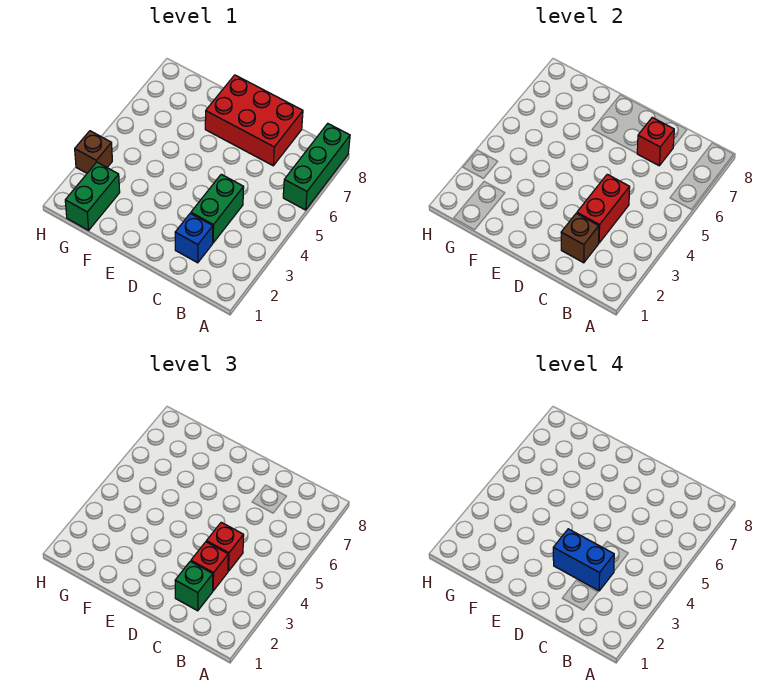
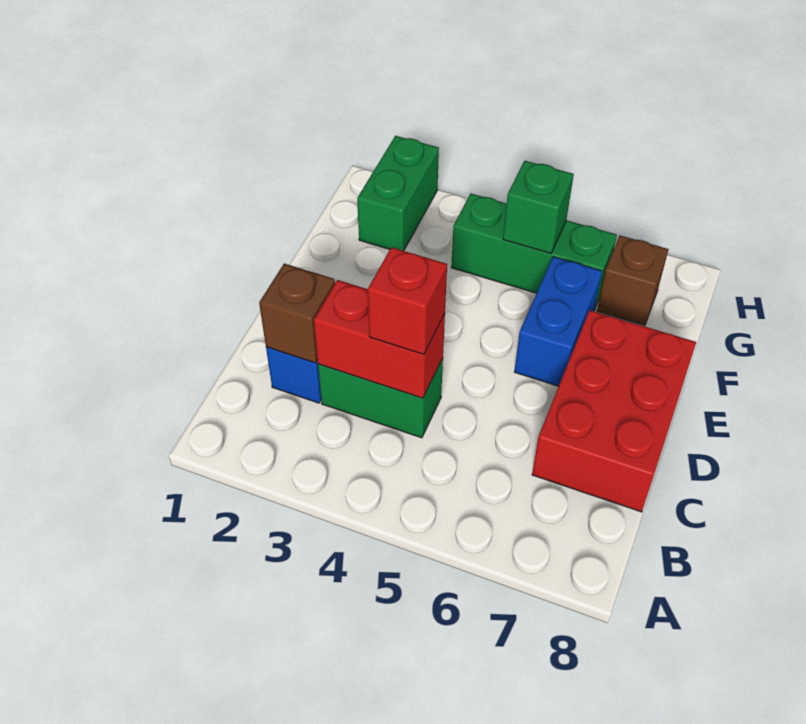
green 1x3 brick [283,124,350,210] -> green 1x3 brick moved to [451,194,617,310]
green 1x1 brick [175,561,213,611] -> green 1x1 brick moved to [503,161,574,253]
red 1x1 brick [191,542,228,591] -> none
blue 1x2 brick [553,529,614,591] -> blue 1x2 brick moved to [514,257,602,386]
red 1x1 brick [637,118,674,166] -> none
green 1x2 brick [65,162,120,230] -> green 1x2 brick turned to [357,136,439,251]
brown 1x1 brick [75,131,112,173] -> brown 1x1 brick moved to [597,236,669,326]

